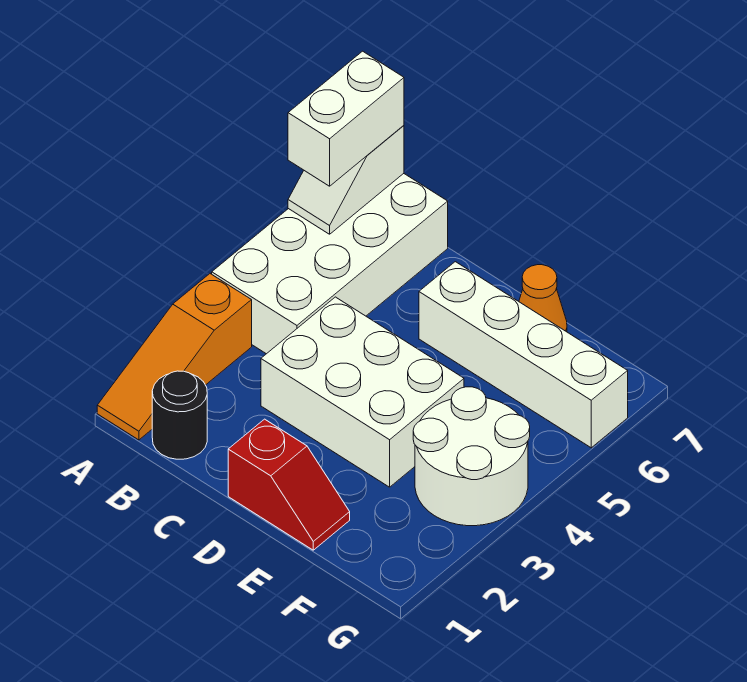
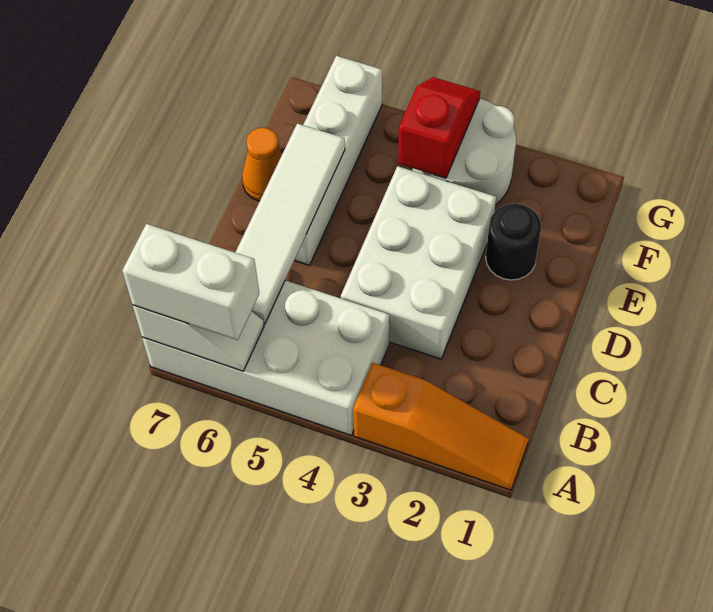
black 1x1 round brick [152,371,207,459] -> black 1x1 round brick moved to [486,204,541,280]
none -> white 1x4 tile [235,124,345,324]
red 1x2 slope [228,419,350,550] -> red 1x2 slope moved to [398,77,480,178]

